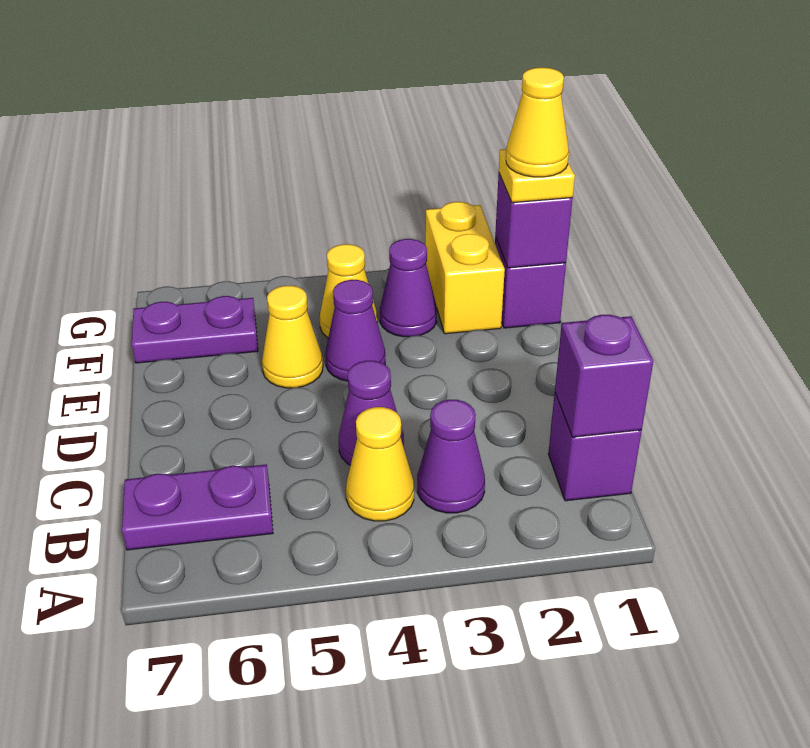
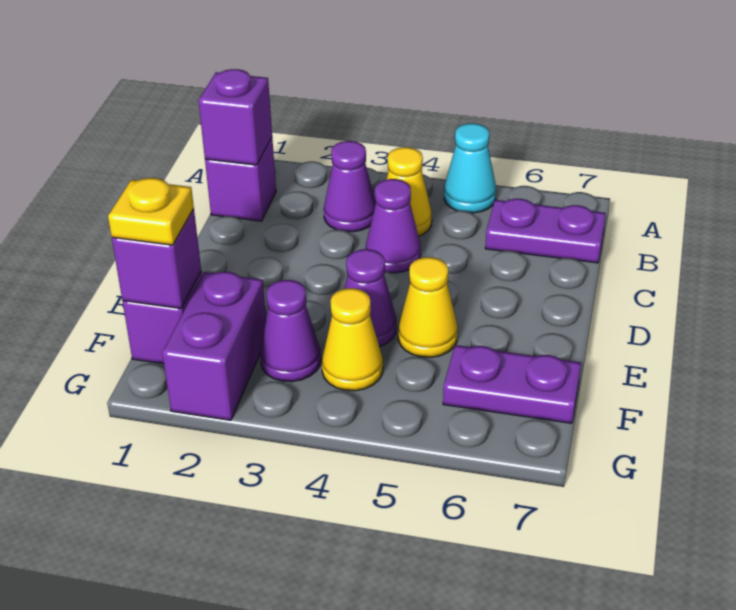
none -> cyan 1x1 cone [444,123,496,213]
yellow 1x1 cone [506,68,569,177] -> none
yellow 1x2 brick [425,202,505,334] -> purple 1x2 brick [162,272,266,420]

